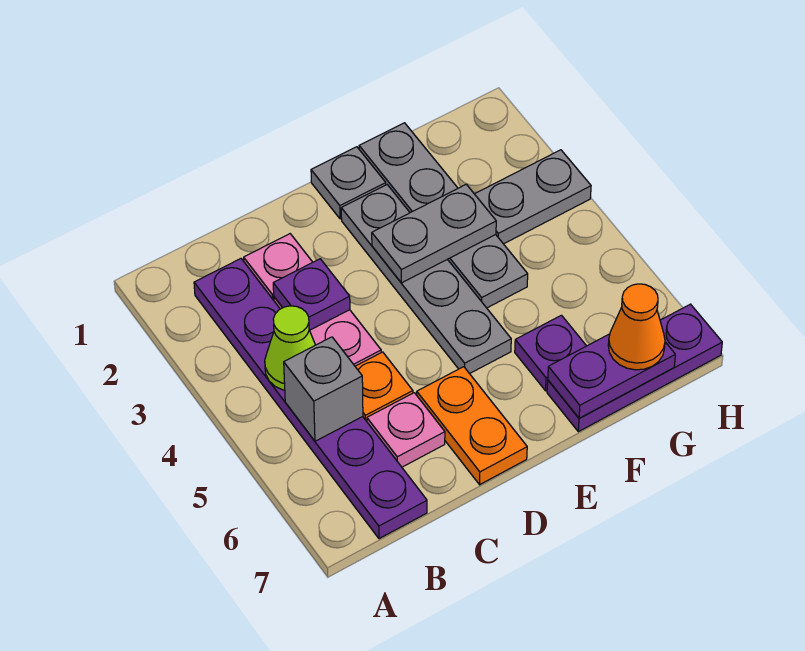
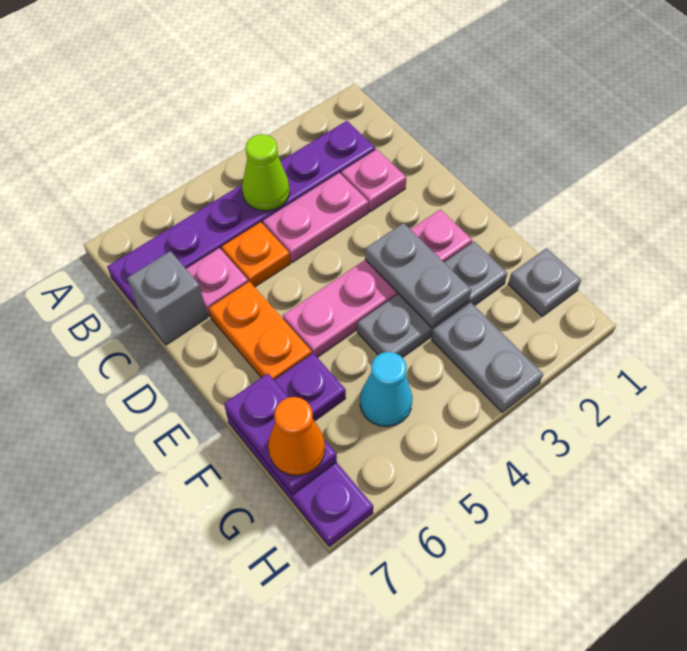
grey 1x1 brick [284,337,363,441] -> grey 1x1 brick moved to [127,251,207,345]
purple 1x1 plate [273,259,350,330] -> none
orange 1x2 plate [417,367,527,485] -> orange 1x2 plate turned to [209,282,312,380]
grey 1x1 plate [311,147,386,219] -> grey 1x1 plate moved to [508,248,581,316]
grey 1x4 plate [341,185,511,374] -> pink 1x4 plate [283,209,472,357]
grey 1x4 plate [359,123,528,308] -> grey 1x3 plate [357,242,507,358]
none -> cyan 1x1 cone [360,352,412,427]

